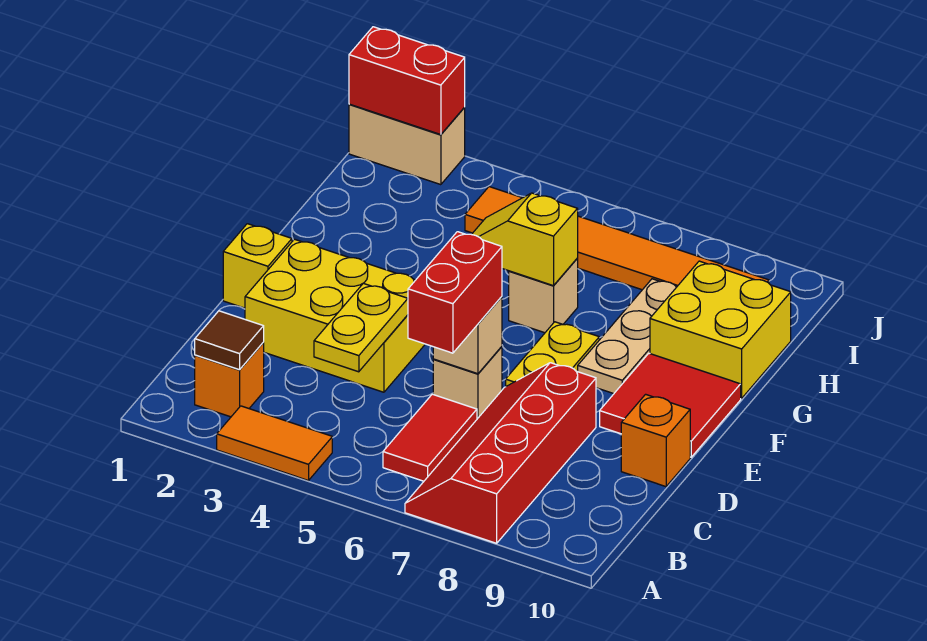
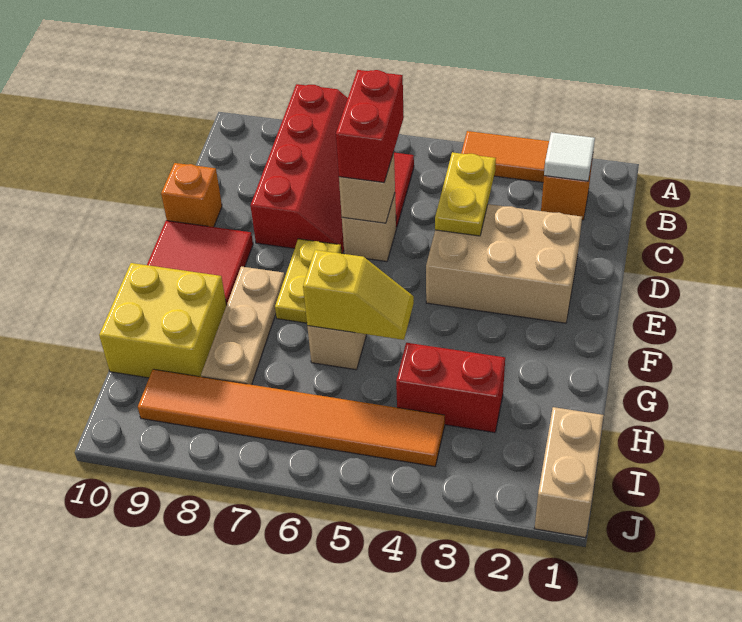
brown 1x1 tile [195,311,264,370] -> white 1x1 tile [544,132,595,181]
yellow 2x3 brick [245,239,425,392] -> tan 2x3 brick [426,204,582,323]
yellow 1x1 brick [223,224,292,308] -> none
tan 1x2 brick [349,104,465,185] -> tan 1x2 brick turned to [534,407,604,538]
red 1x2 brick [349,27,465,135] -> red 1x2 brick moved to [396,343,505,433]

